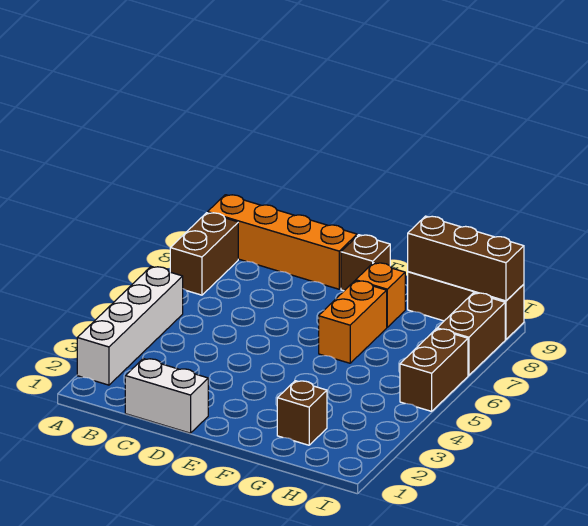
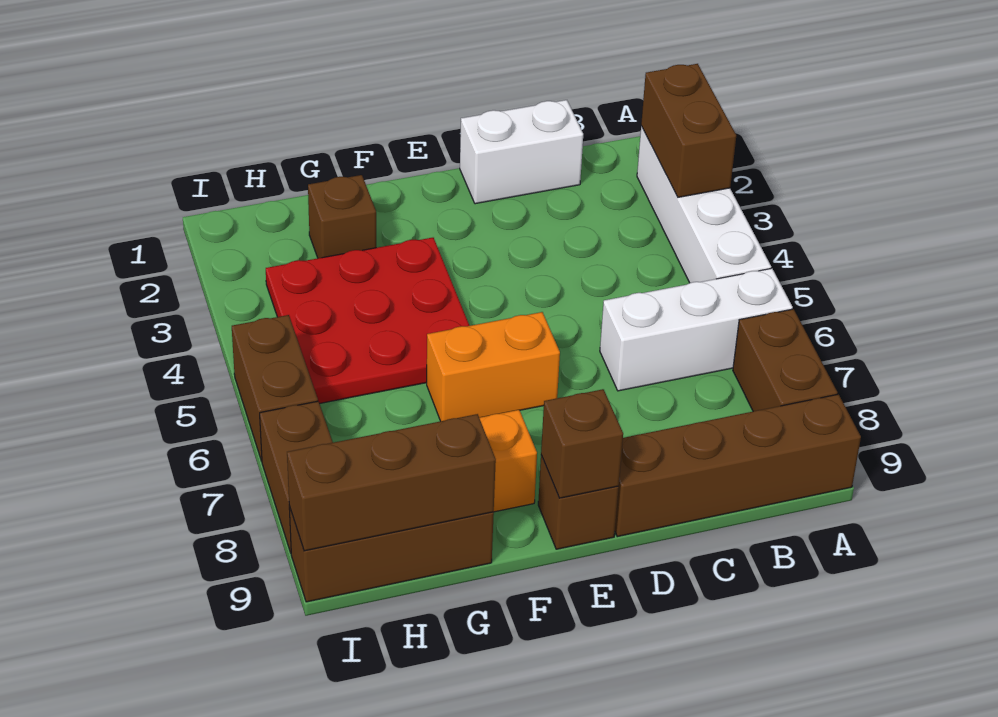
none -> brown 1x2 brick [641,64,736,197]
none -> white 1x3 brick [600,268,793,391]
orange 1x4 brick [208,195,357,289] -> brown 1x4 brick [615,394,861,537]
none -> brown 1x1 brick [541,389,623,498]
none -> red 3x3 plate [266,238,469,403]
orange 1x2 brick [319,281,387,363] -> orange 1x2 brick turned to [427,312,560,421]

